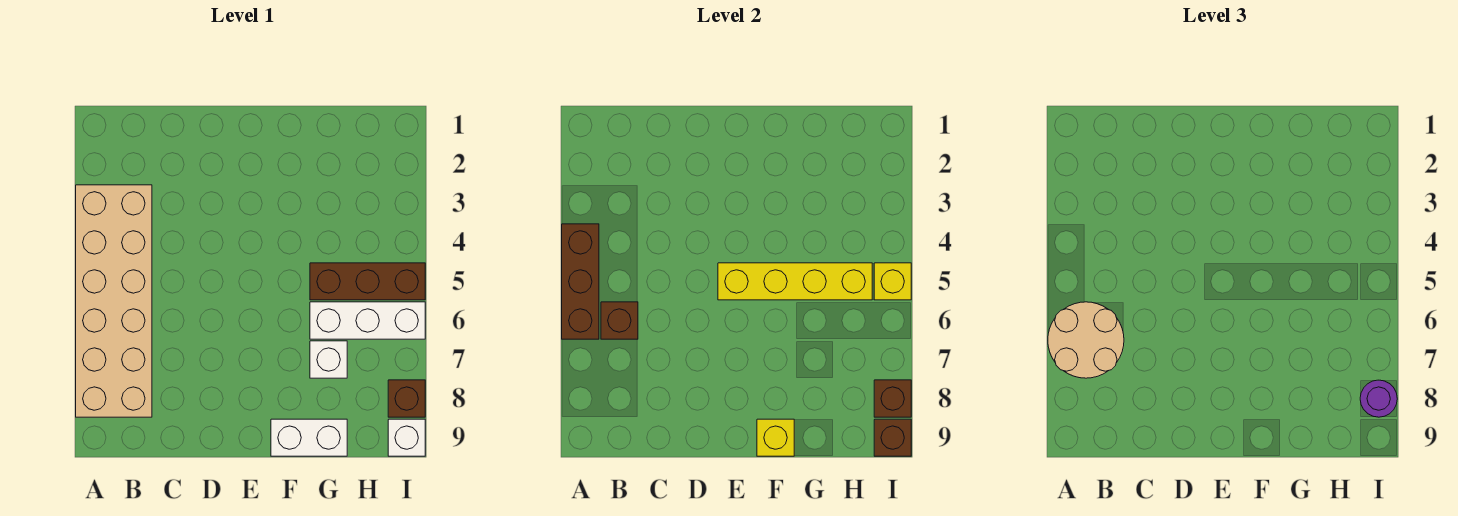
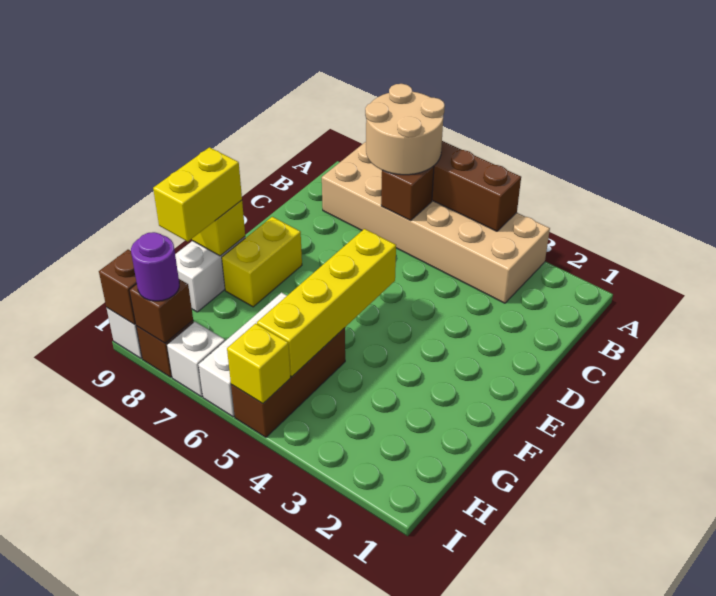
none -> yellow 1x2 brick [222,217,302,307]
none -> yellow 1x2 brick [153,147,242,241]
white 1x1 brick [310,341,347,378] -> white 1x1 brick moved to [167,322,225,397]

